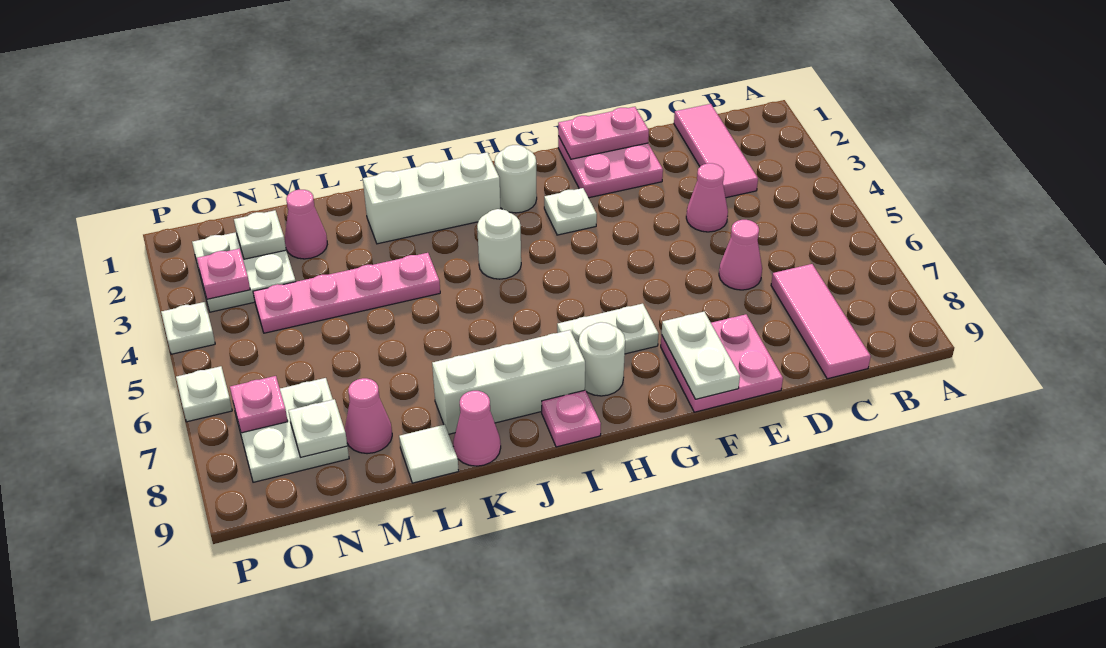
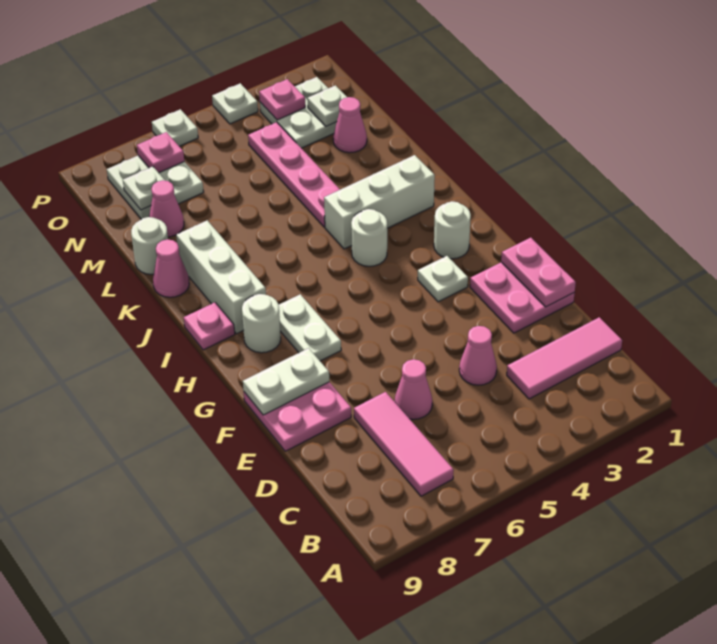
pink 1x3 tile [771,264,871,379] -> pink 1x3 tile turned to [354,392,454,496]
white 1x3 brick [363,152,500,244] -> white 1x3 brick turned to [324,155,435,249]
white 1x1 tile [399,425,459,483] -> white 1x1 round brick [131,217,168,274]

